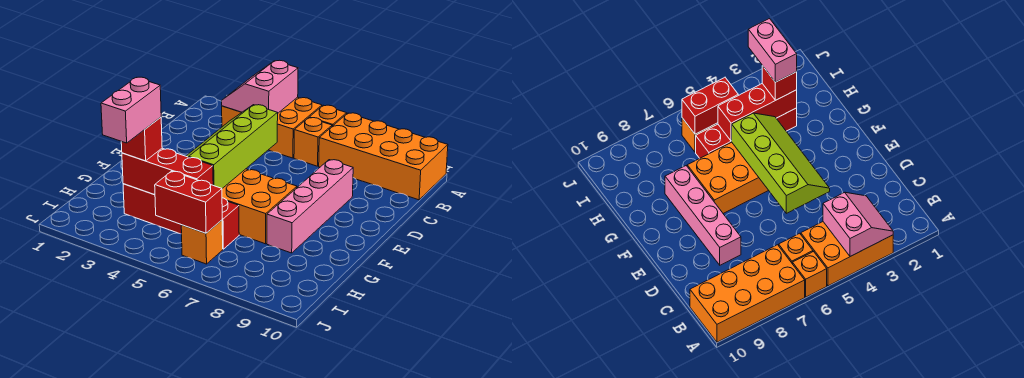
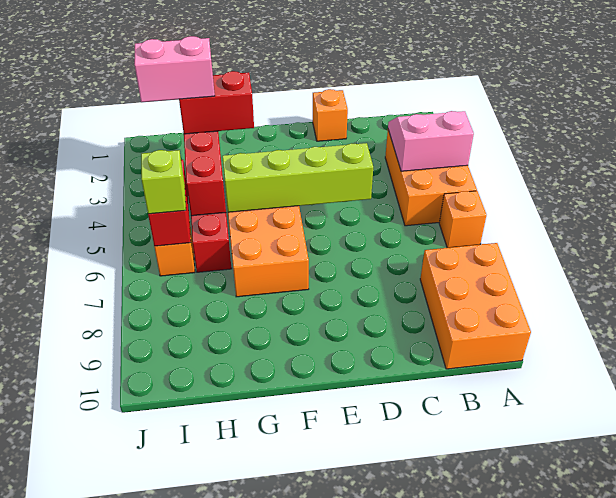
orange 2x4 brick [319,113,448,200] -> orange 2x3 brick [420,243,531,369]
orange 1x1 brick [294,118,332,166] -> orange 1x1 brick moved to [313,89,348,141]
pink 1x4 brick [267,160,353,253] -> none
red 1x1 brick [121,117,162,161] -> red 1x2 brick [179,71,254,134]
none -> lime 1x1 brick [141,150,186,214]

